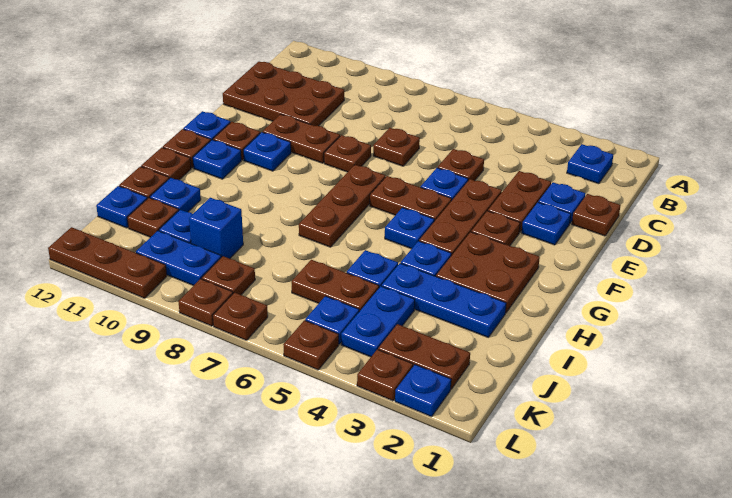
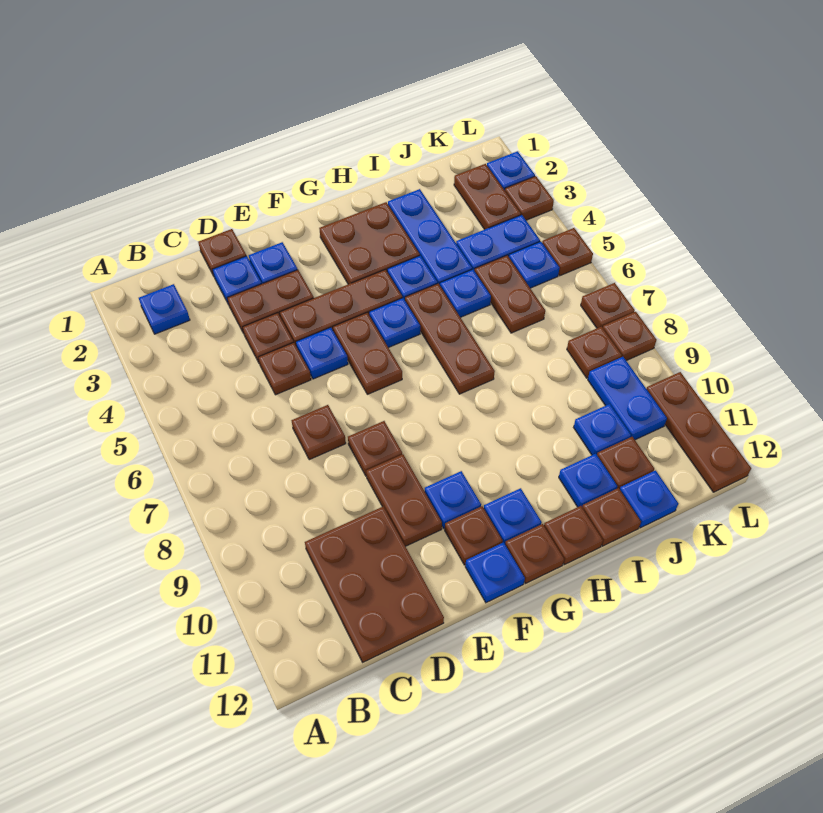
brown 1x1 plate [471,211,520,246] -> brown 1x1 plate moved to [243,313,293,364]
brown 1x3 plate [299,165,385,247] -> brown 1x3 plate turned to [405,284,495,394]
blue 1x1 brick [189,198,243,259] -> none

